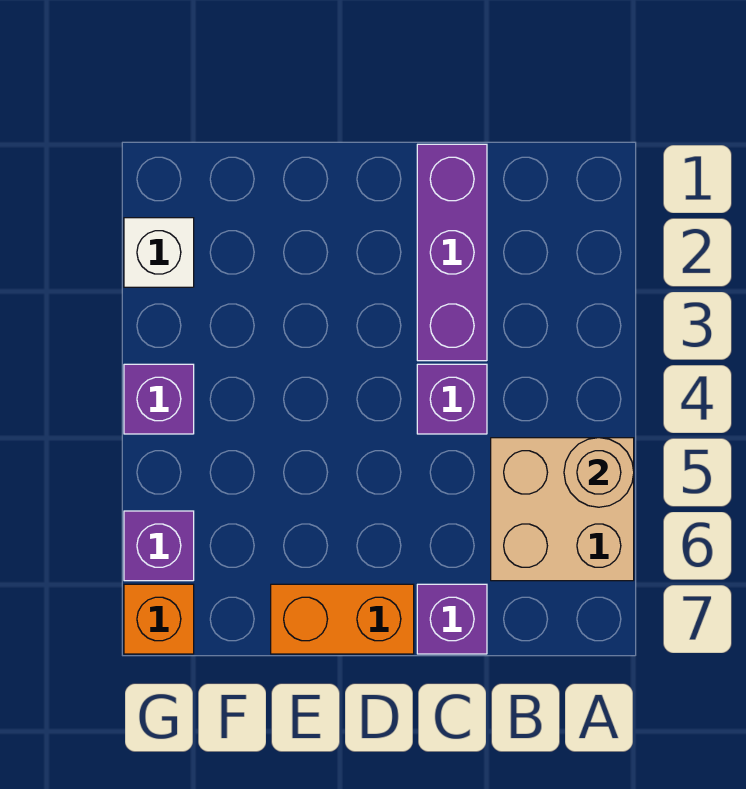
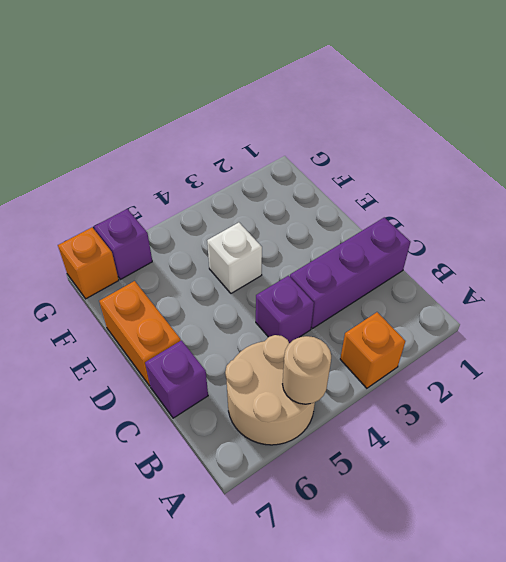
none -> orange 1x1 brick [340,312,405,388]
tan 2x2 brick [491,438,634,581] -> tan 2x2 round brick [225,335,315,445]
white 1x1 brick [124,218,194,287] -> white 1x1 brick moved to [207,222,262,293]
purple 1x1 brick [124,364,194,434] -> none

